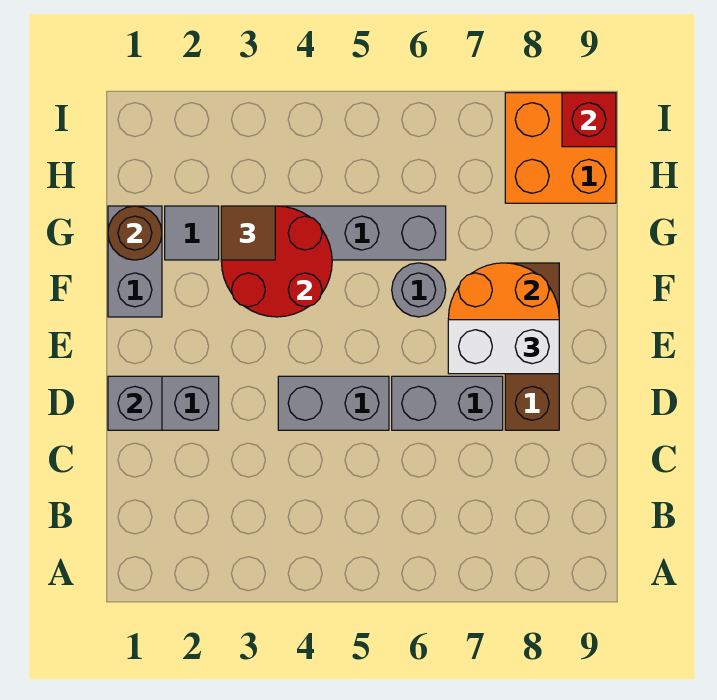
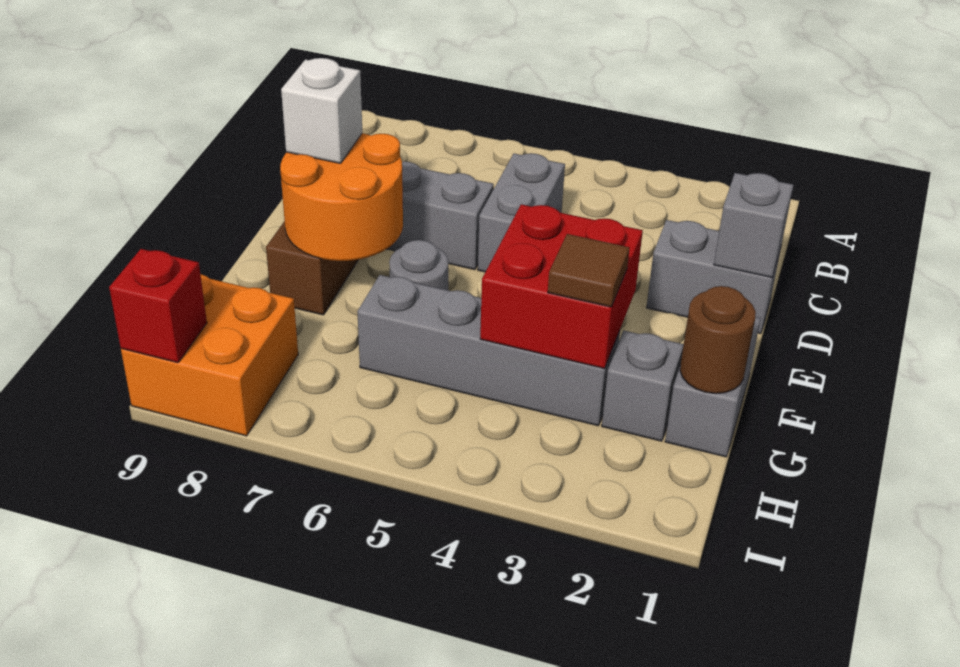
grey 1x2 brick [278,376,389,430] -> grey 1x2 brick turned to [478,153,565,272]
white 1x2 brick [448,320,559,374] -> white 1x1 brick [281,58,362,164]
red 2x2 round brick [221,206,332,317] -> red 2x2 brick [480,204,643,369]
grey 1x1 tile [165,206,219,260] -> grey 1x1 brick [602,330,684,441]

